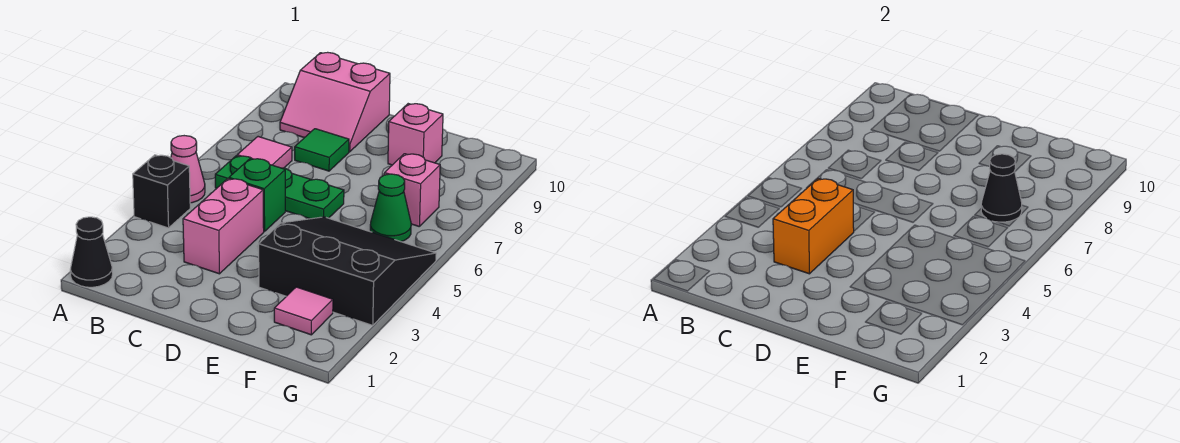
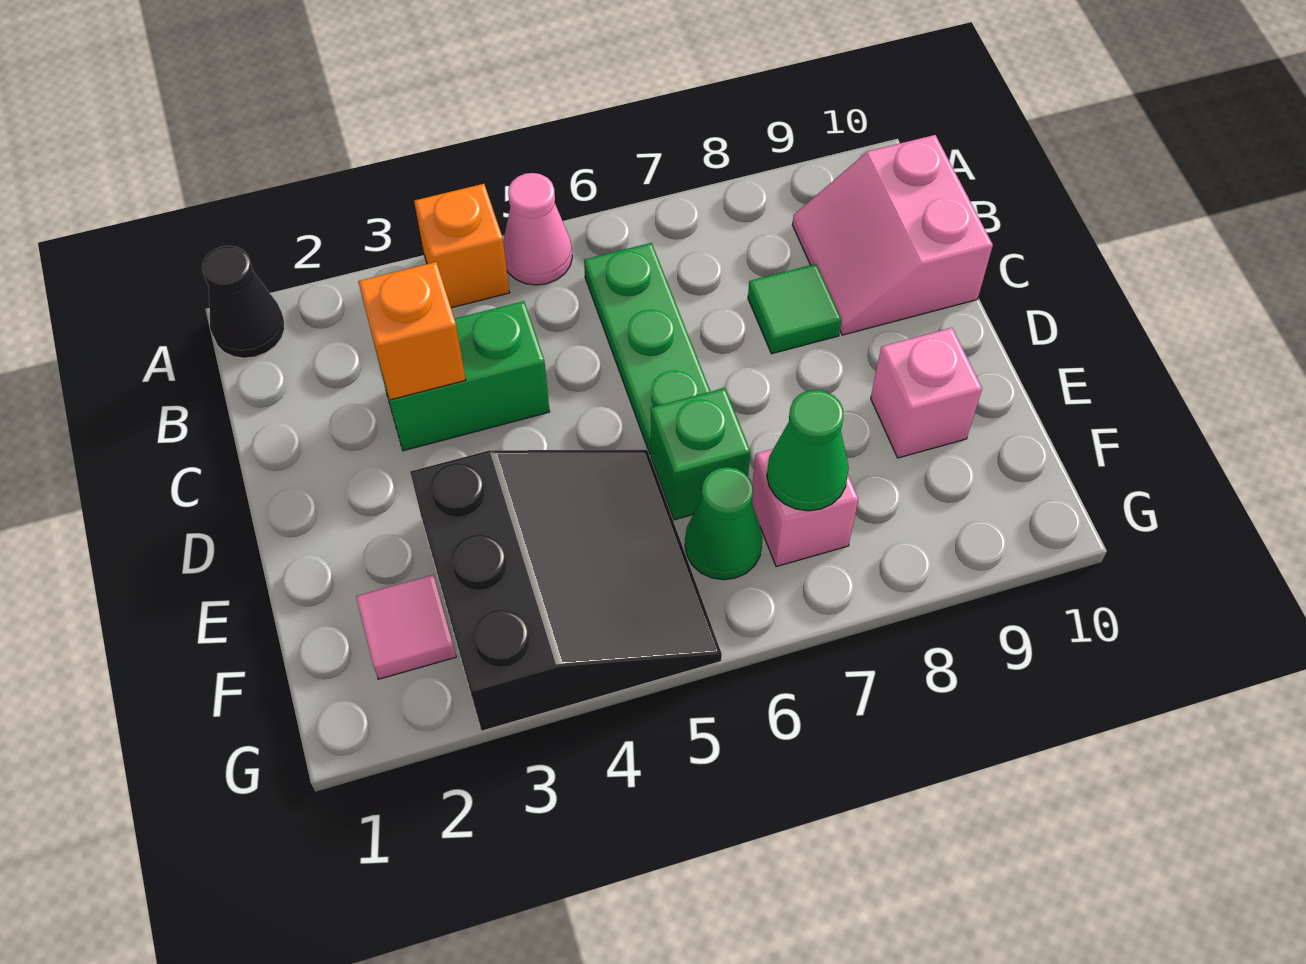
black 1x1 brick [133,155,190,228] -> orange 1x1 brick [414,184,510,308]
pink 1x1 tile [237,137,292,168] -> none
pink 1x2 brick [183,179,264,274] -> green 1x2 brick [376,301,550,451]
orange 1x2 brick [773,179,854,274] -> orange 1x1 brick [358,262,466,400]
green 1x1 brick [229,158,285,232] -> green 1x1 brick moved to [651,388,750,520]
black 1x1 cone [981,154,1022,222] -> green 1x1 cone [767,390,849,511]

